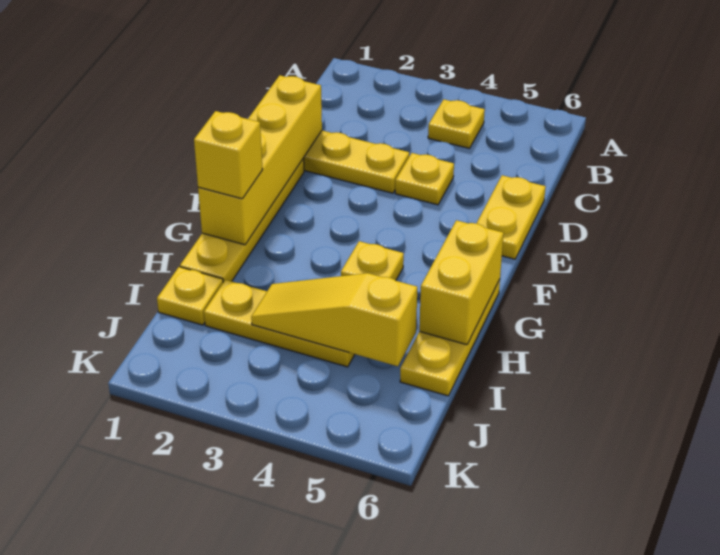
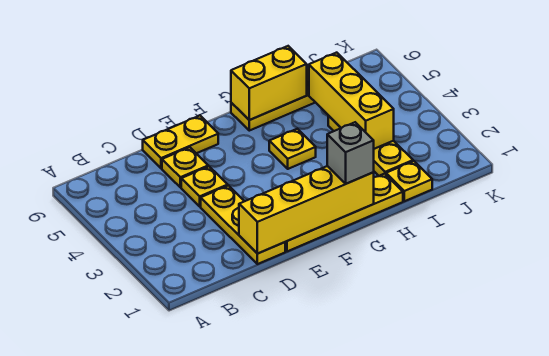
yellow 1x1 plate [428,99,485,148] -> yellow 1x1 plate moved to [162,147,208,187]
yellow 1x1 brick [194,111,263,199] -> grey 1x1 brick [327,122,374,184]
yellow 1x3 slope [251,273,417,366] -> yellow 1x3 brick [309,53,394,149]

